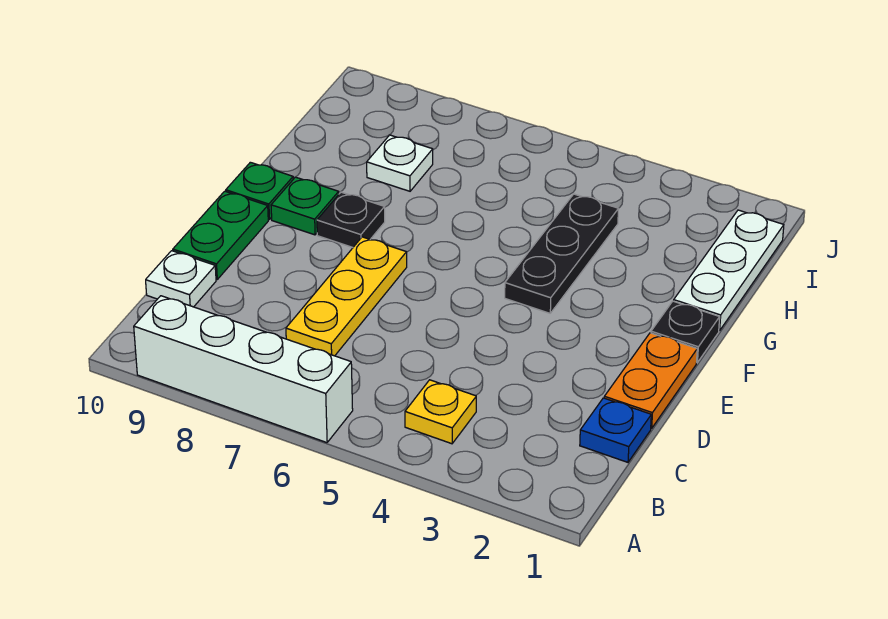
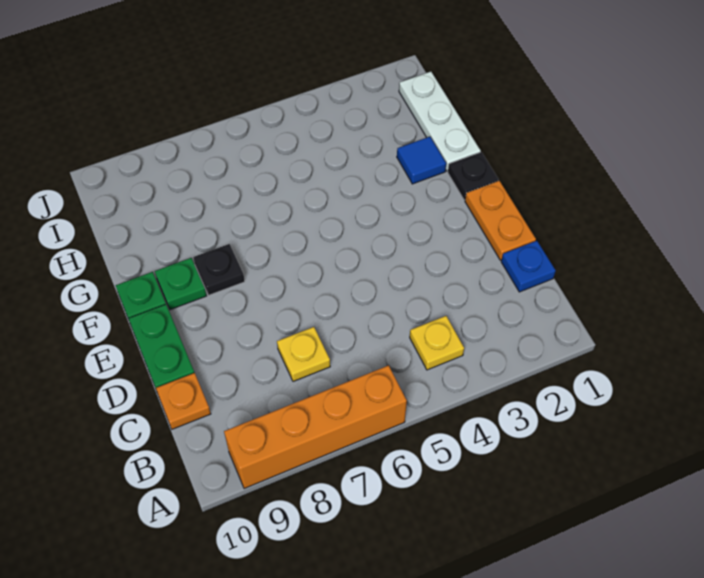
white 1x4 brick [134,296,353,443] -> orange 1x4 brick [224,365,407,489]
yellow 1x3 plate [286,237,407,356] -> yellow 1x1 plate [277,327,330,381]
white 1x1 plate [146,251,216,307] -> orange 1x1 plate [156,373,211,429]
black 1x3 plate [505,194,619,313] -> none
none -> blue 1x1 tile [397,137,446,184]
white 1x1 plate [367,135,433,191] -> none

